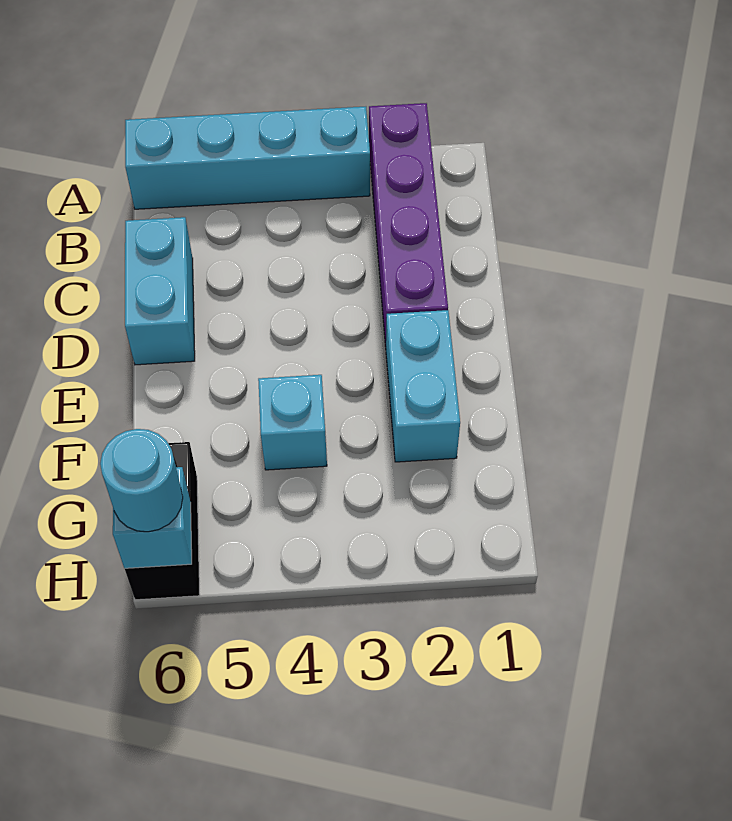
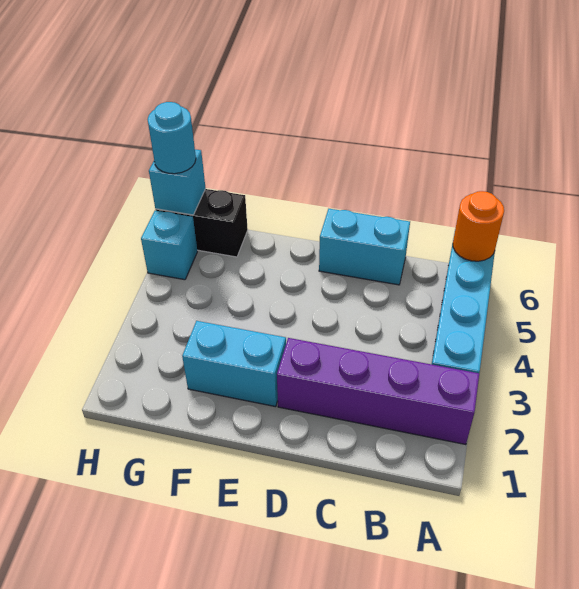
none -> orange 1x1 round brick [453,191,504,261]
cyan 1x1 brick [258,375,327,470] -> cyan 1x1 brick moved to [141,211,197,280]

